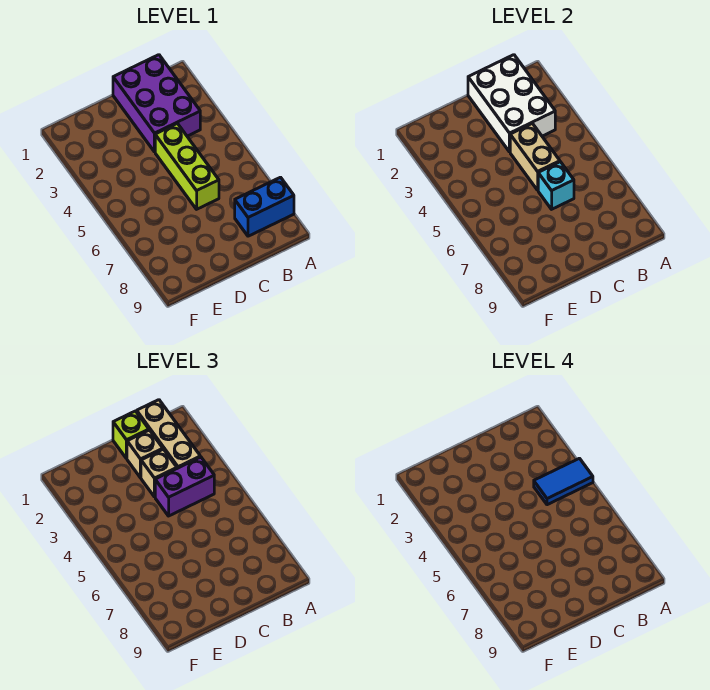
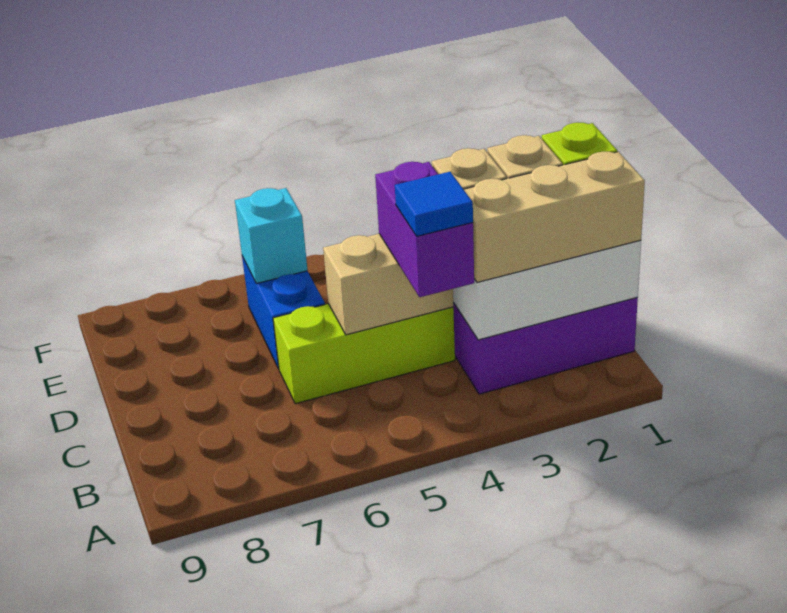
blue 1x2 tile [534,458,593,505] -> blue 1x1 tile [395,172,473,236]
blue 1x2 brick [235,177,294,236] -> blue 1x2 brick moved to [242,256,325,369]
cyan 1x1 brick [538,162,574,209] -> cyan 1x1 brick moved to [235,188,308,283]

